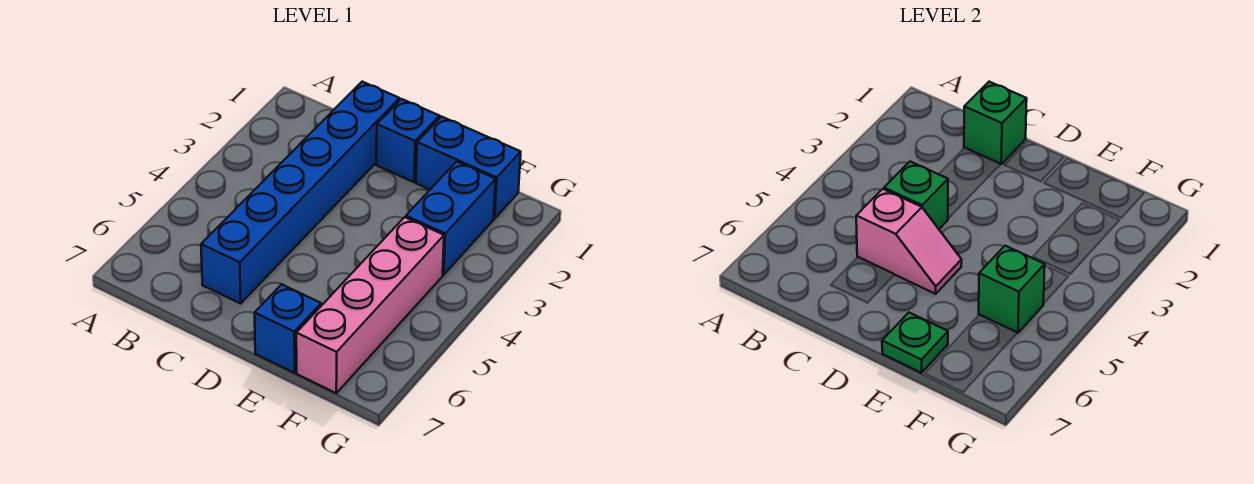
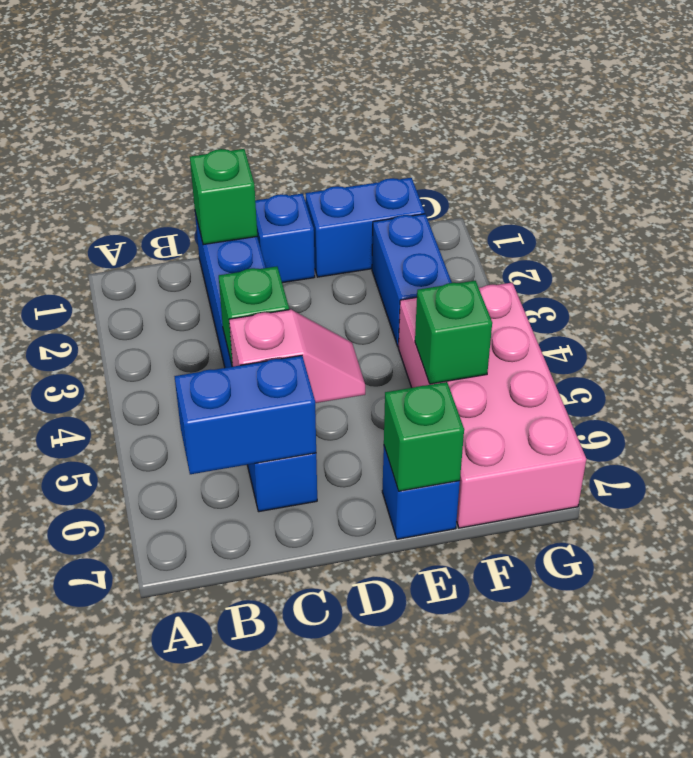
none -> blue 1x2 brick [174,356,316,474]
green 1x1 plate [882,313,948,373] -> green 1x1 brick [384,382,464,491]
pink 1x4 brick [296,217,444,393] -> pink 2x4 brick [398,283,586,528]

